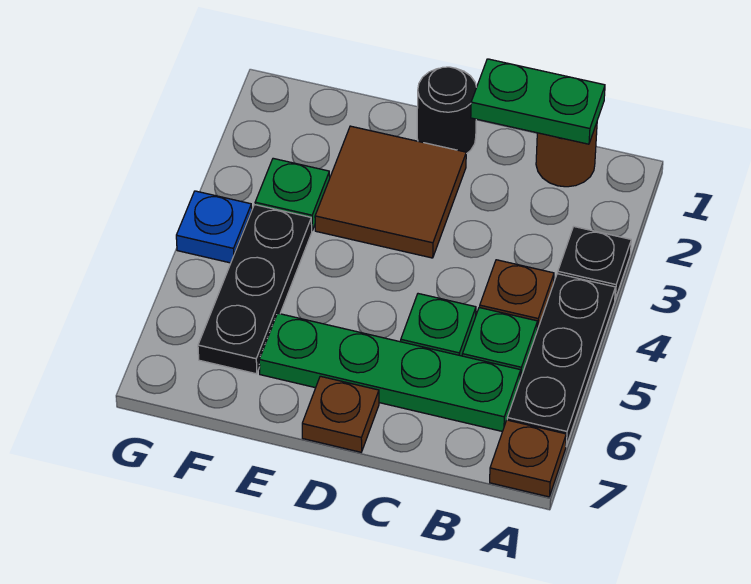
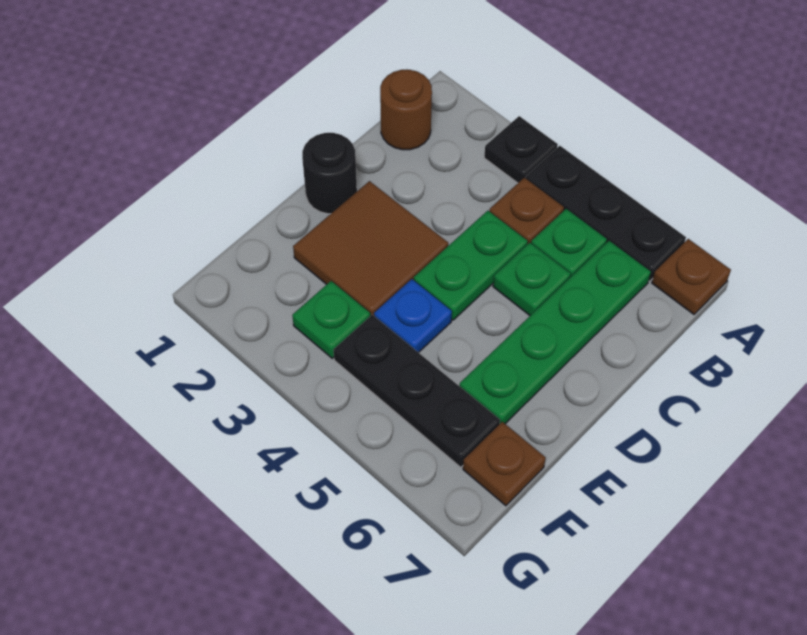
green 1x2 plate [471,59,605,144] -> green 1x2 plate moved to [414,211,528,320]
brown 1x1 plate [302,376,379,452] -> brown 1x1 plate moved to [463,422,546,506]
blue 1x1 plate [176,191,252,263] -> blue 1x1 plate moved to [374,279,452,353]

